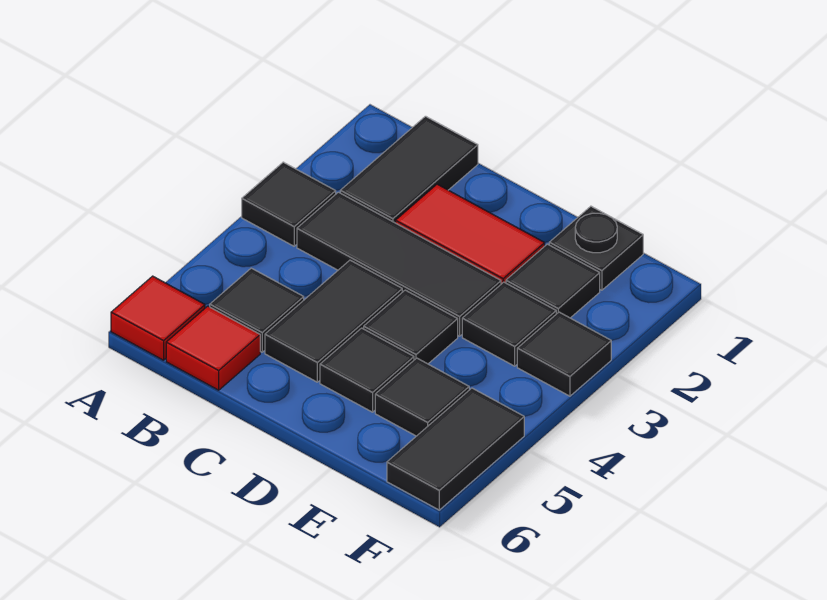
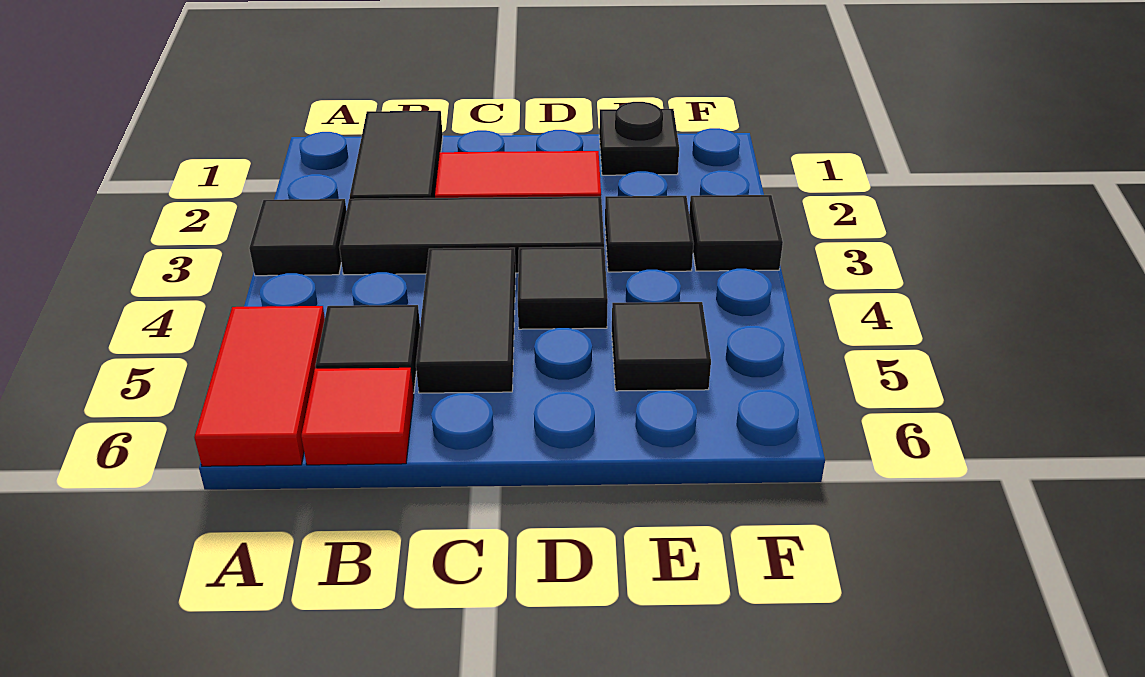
red 1x1 tile [111,276,205,360] -> red 1x2 tile [194,306,325,466]
black 1x1 tile [320,328,414,412] -> none
black 1x1 tile [506,244,600,318] -> none
black 1x2 tile [387,388,524,510] -> none

